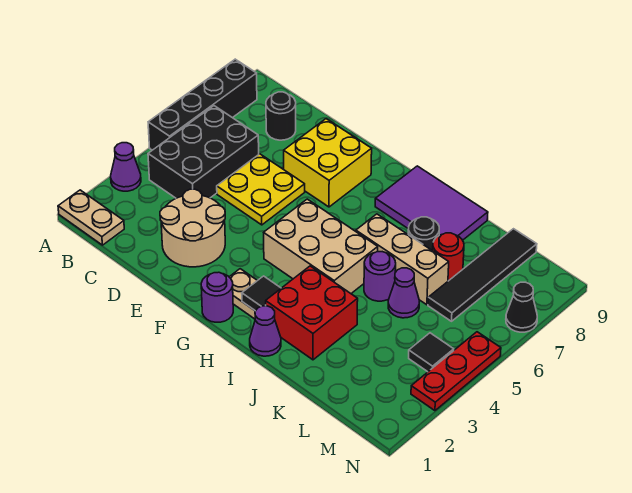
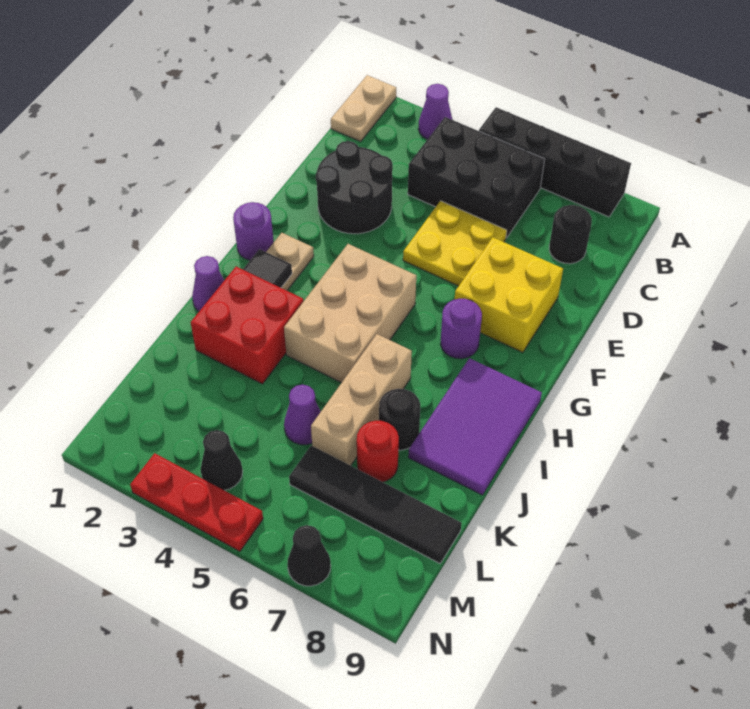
tan 2x2 round brick [160,189,225,267] -> black 2x2 round brick [316,141,393,234]
purple 1x1 round brick [364,252,396,301] -> purple 1x1 round brick moved to [441,299,482,359]
black 1x1 tile [409,333,454,372] -> black 1x1 cone [201,430,243,490]

